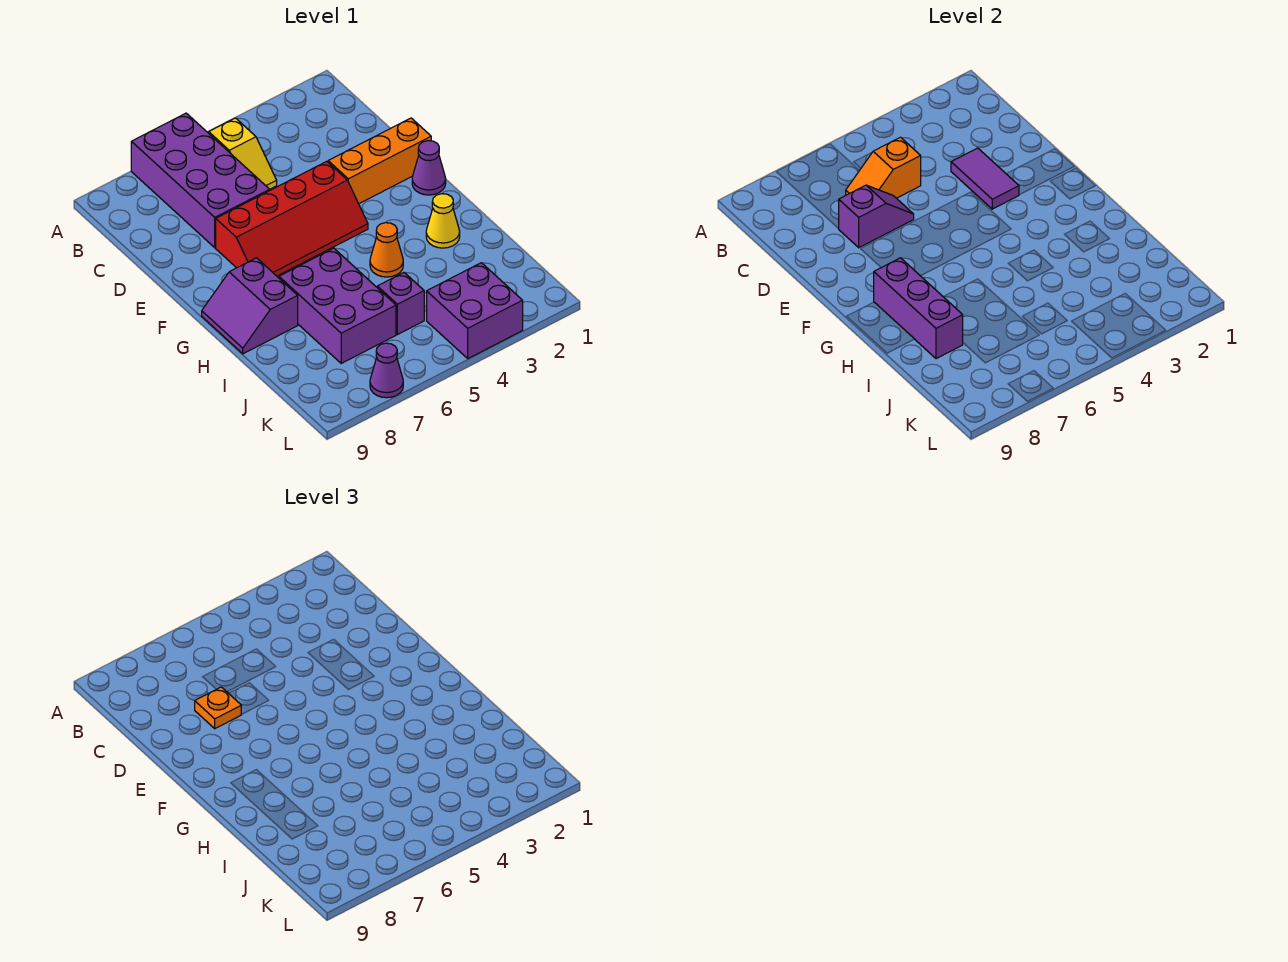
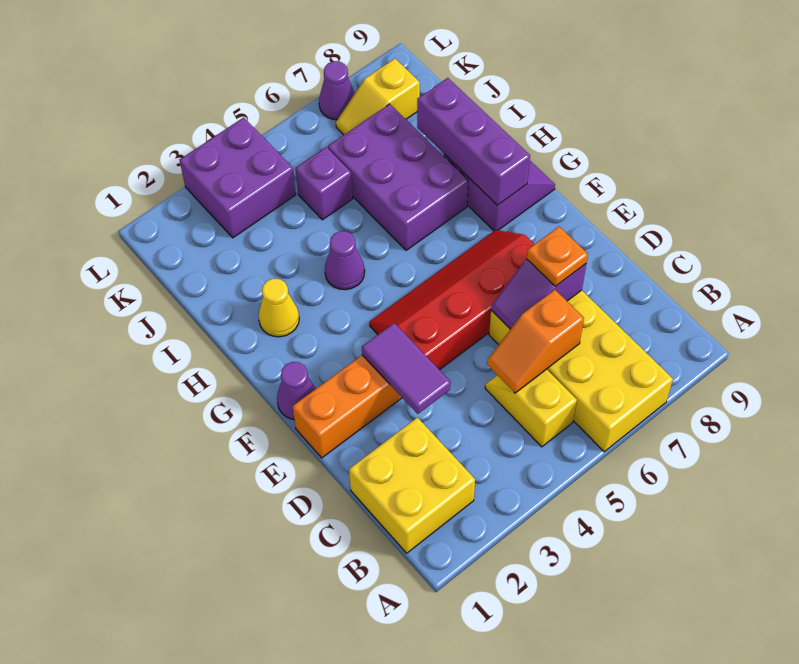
purple 2x4 brick [131,113,270,248] -> yellow 2x4 brick [489,290,673,452]
none -> yellow 2x2 brick [349,417,475,553]
orange 1x2 slope [846,137,921,198] -> orange 1x2 slope turned to [487,290,584,393]
orange 1x1 cone [370,223,403,277] -> purple 1x1 cone [325,231,365,290]
none -> yellow 1x2 slope [336,59,420,135]

